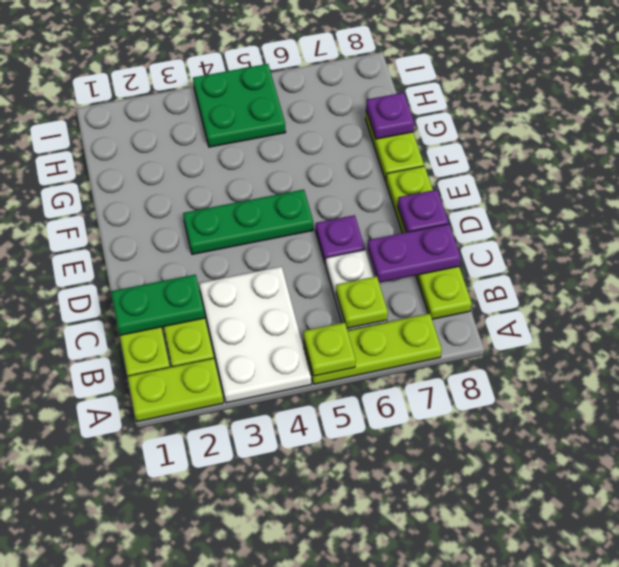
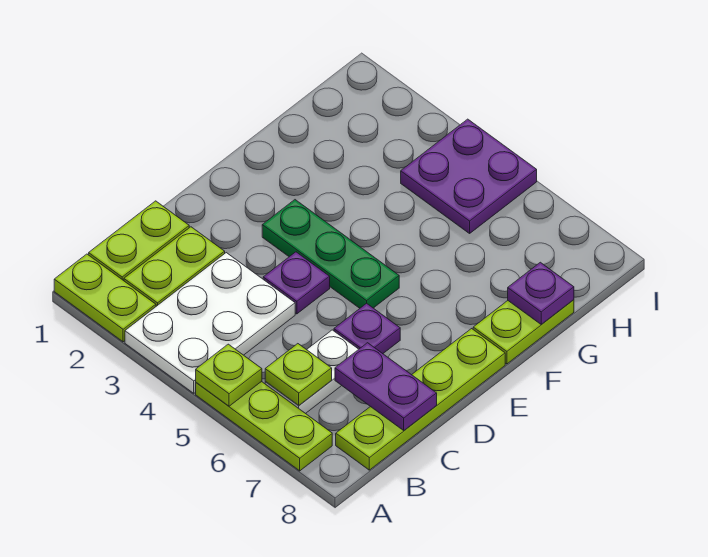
green 1x2 plate [111,274,205,335] -> none
purple 1x1 plate [398,190,449,232] -> purple 1x1 plate moved to [263,252,330,314]
green 2x2 plate [193,64,286,147] -> purple 2x2 plate [401,119,537,233]

